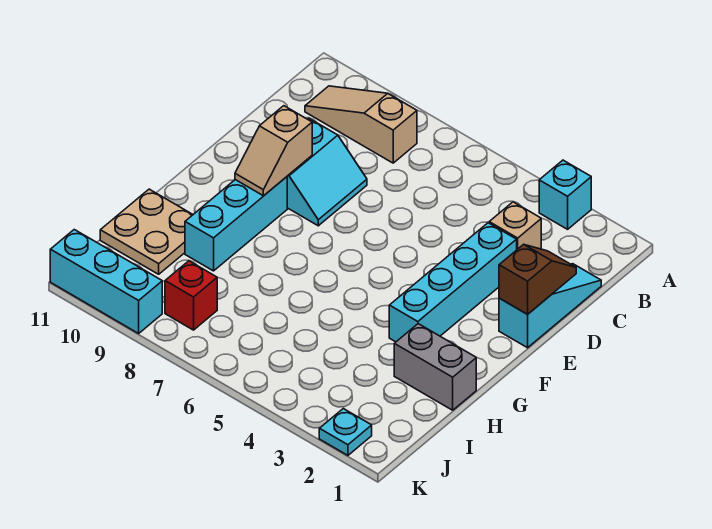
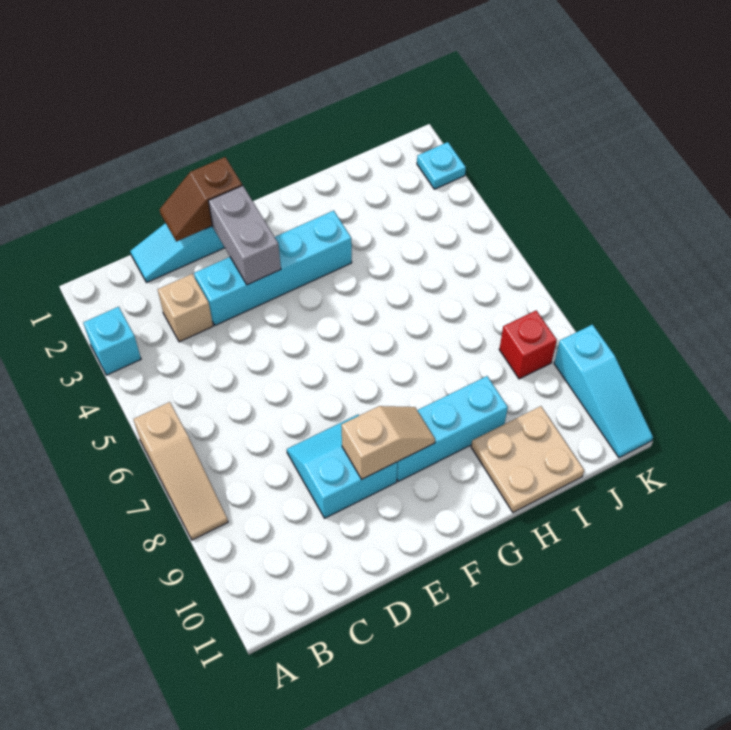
tan 1x3 slope [305,86,417,163] -> tan 1x3 slope moved to [133,402,228,540]
grey 1x2 brick [394,324,476,410] -> grey 1x2 brick moved to [209,185,281,285]
cyan 1x3 brick [50,230,162,333] -> cyan 1x3 slope [554,325,653,458]

